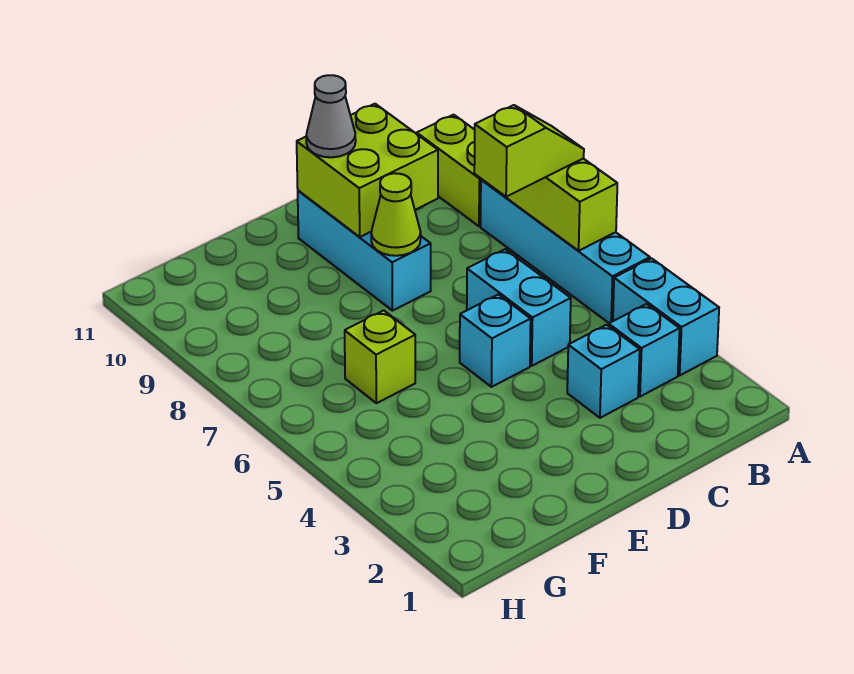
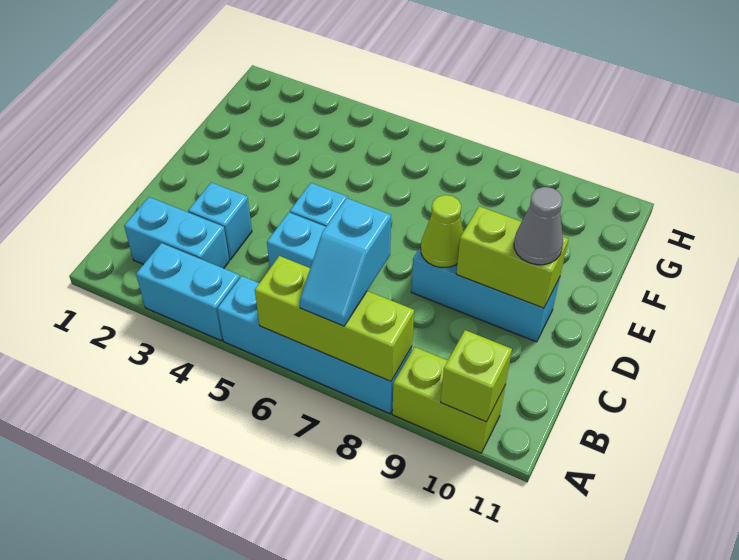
lime 1x2 slope [474,105,584,197] -> cyan 1x2 slope [299,198,391,326]
cyan 1x1 brick [609,304,680,397] -> cyan 1x2 brick [124,197,229,268]
lime 2x2 brick [297,104,438,237] -> lime 1x2 brick [456,206,568,308]
lime 1x1 brick [345,310,415,403] -> lime 1x1 brick moved to [441,330,512,422]

